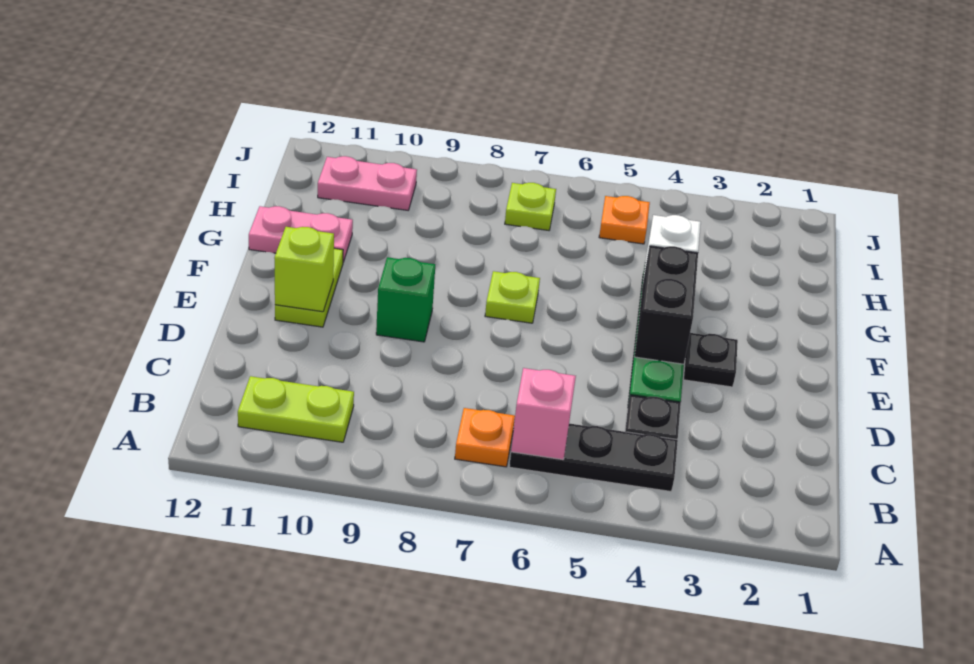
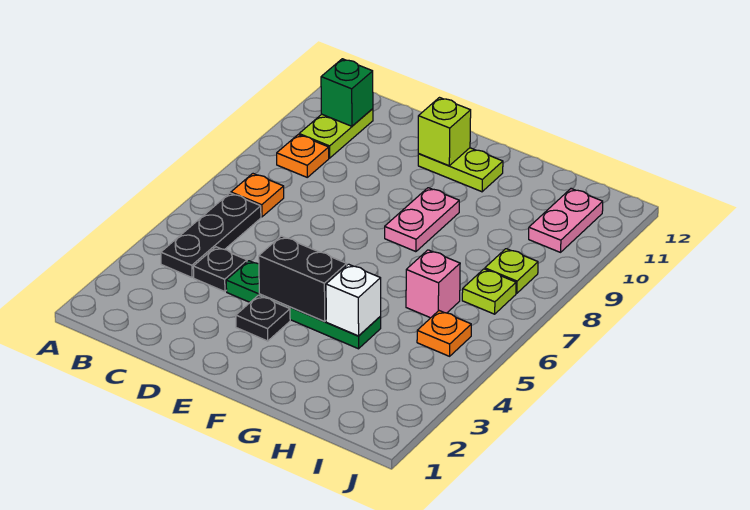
pink 1x1 brick [511,368,576,460] -> pink 1x1 brick moved to [406,250,460,318]
none -> orange 1x1 plate [277,135,329,177]
green 1x1 brick [376,257,435,342] -> green 1x1 brick moved to [321,59,373,126]
lime 1x1 plate [485,271,540,323] -> lime 1x1 plate moved to [485,249,538,293]
pink 1x2 plate [249,206,353,262] -> pink 1x2 plate moved to [385,188,459,252]

